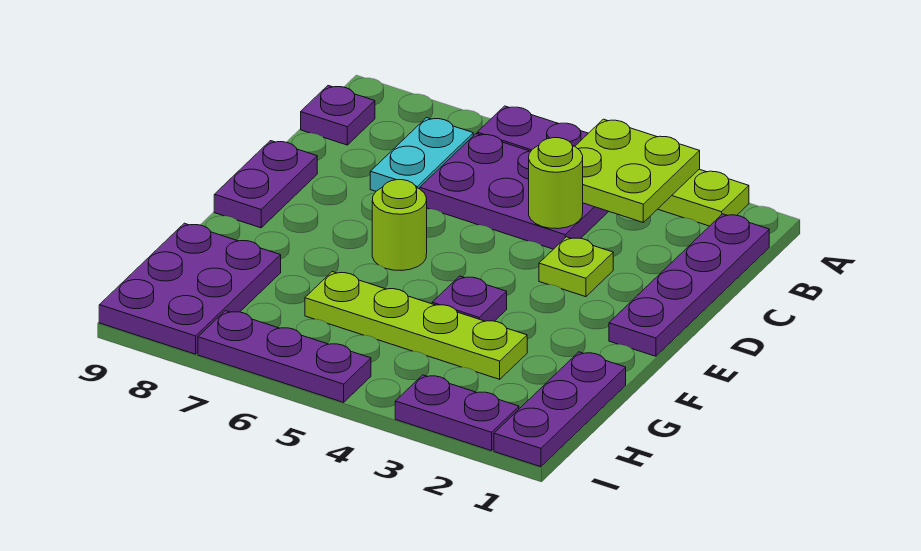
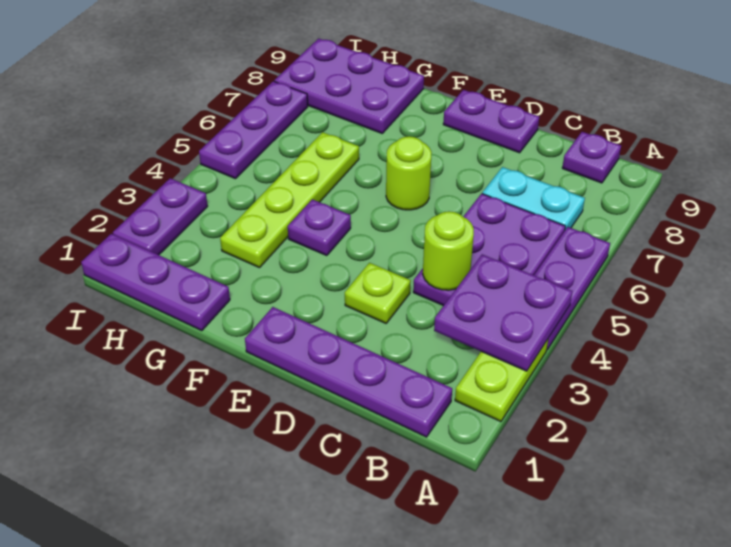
lime 2x2 plate [575,119,700,222] -> purple 2x2 plate [434,254,572,371]

